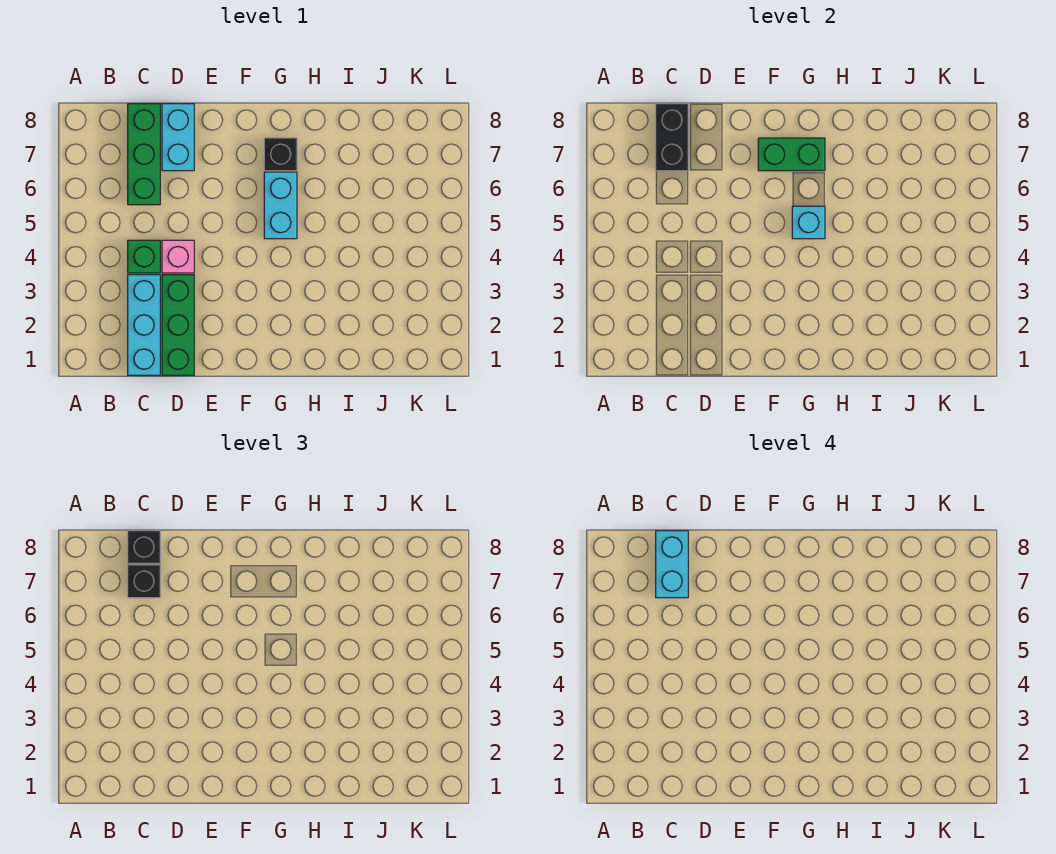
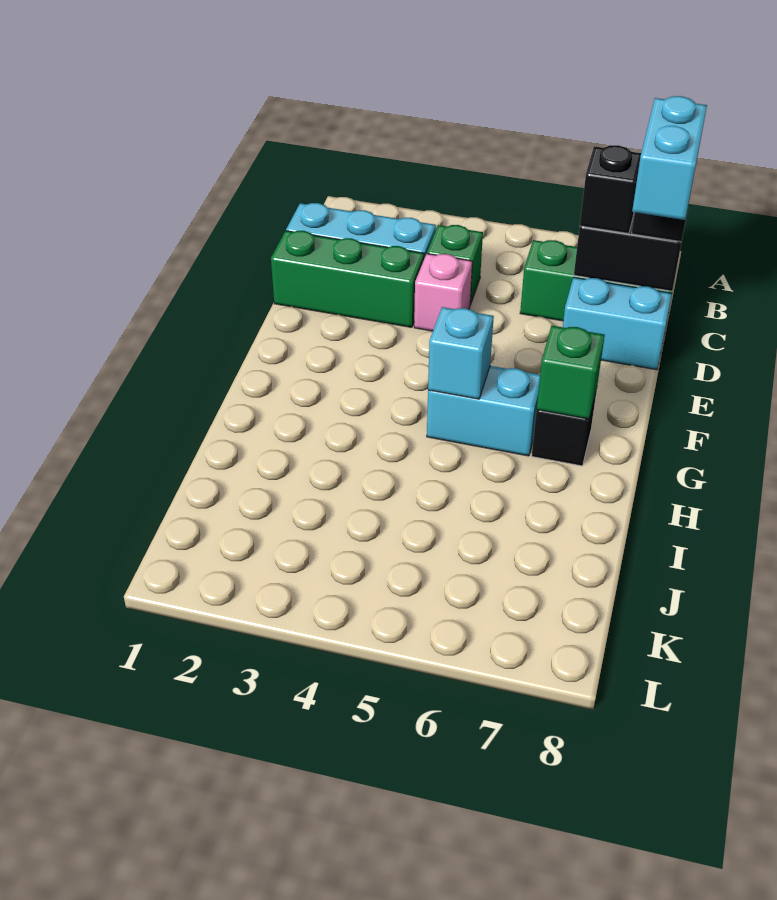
cyan 1x2 brick [656,531,688,598] -> cyan 1x2 brick turned to [632,96,707,220]
green 1x2 brick [758,138,825,171] -> green 1x1 brick [537,326,605,419]

